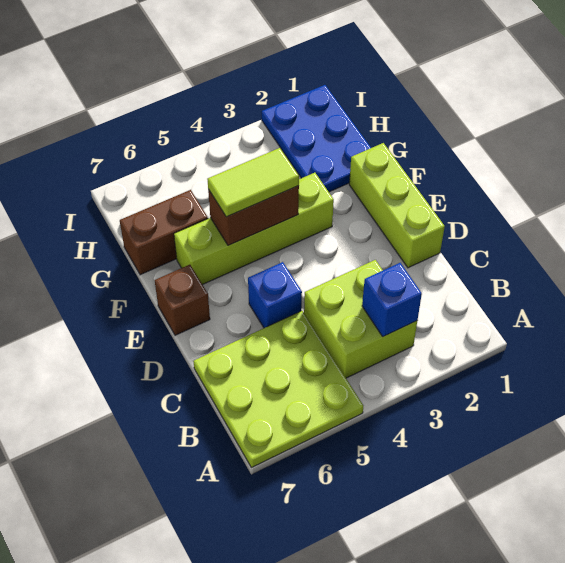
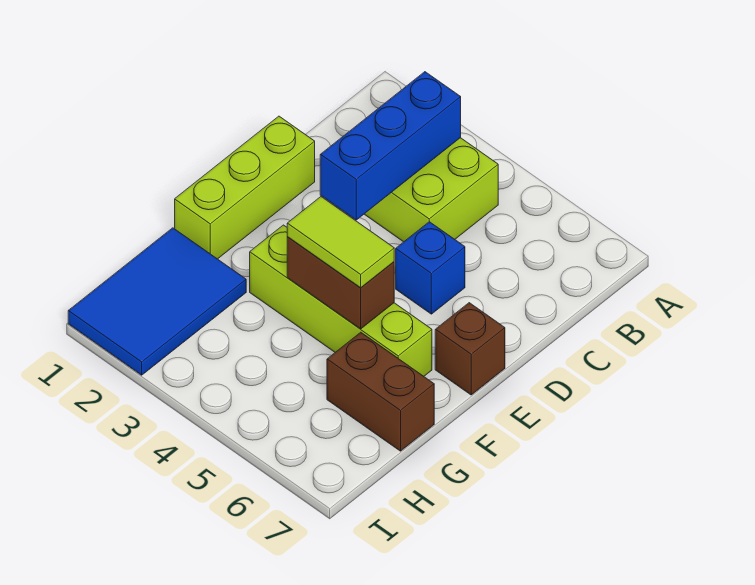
lime 3x3 plate [193,311,363,468] -> none
blue 1x1 brick [362,263,422,336] -> blue 1x3 brick [320,72,461,220]
blue 2x3 plate [262,85,371,192] -> blue 2x3 tile [68,228,246,375]

